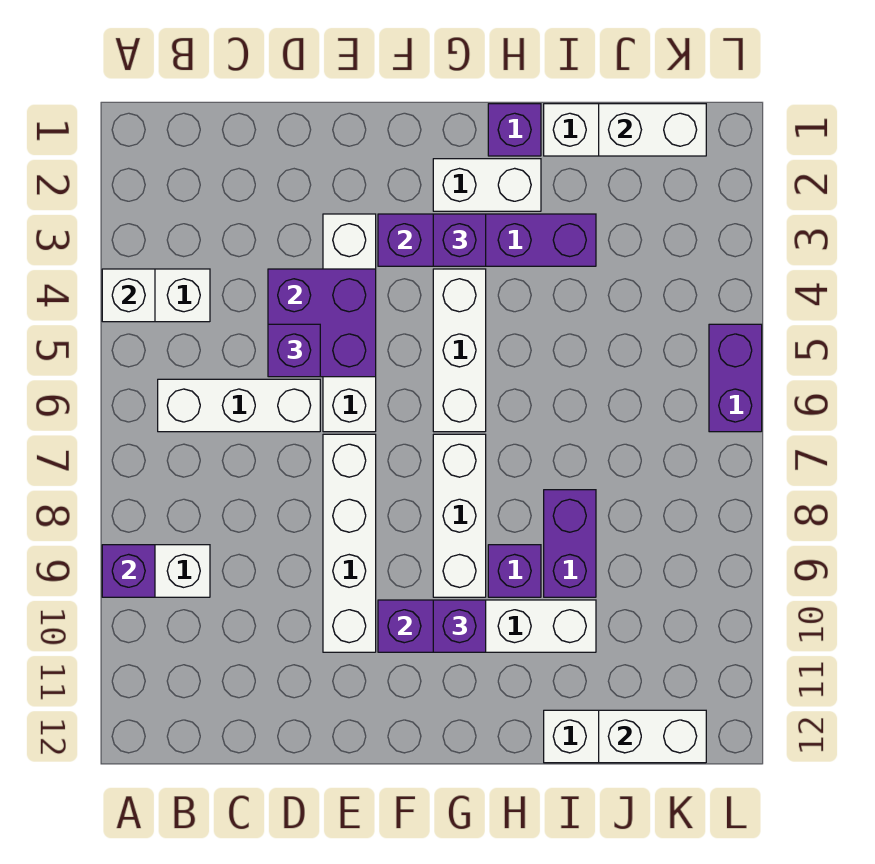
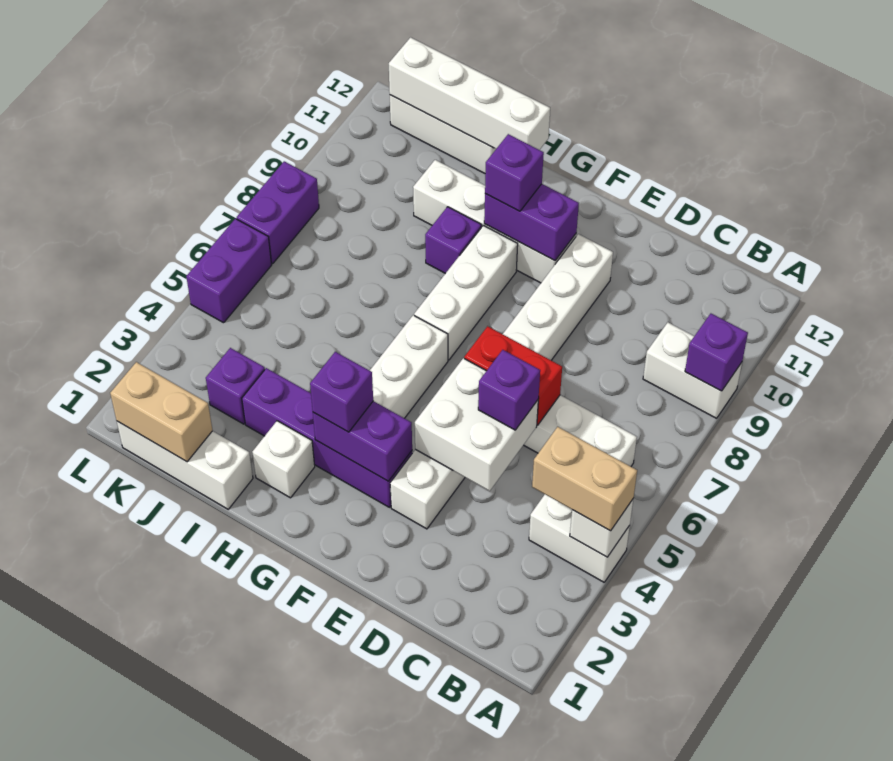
none -> tan 1x2 brick [532,427,637,531]
purple 2x2 brick [268,269,376,377] -> white 2x2 brick [415,358,538,491]
none -> red 1x2 brick [464,326,562,425]
white 1x2 brick [433,159,541,211] -> white 1x1 brick [252,421,315,498]
purple 1x1 brick [488,104,541,156] -> purple 1x1 brick moved to [206,348,265,424]
purple 1x2 brick [544,490,596,597] -> purple 1x2 brick moved to [237,161,319,264]
white 1x2 brick [599,104,706,156] -> tan 1x2 brick [110,362,212,462]
white 1x2 brick [599,710,706,763] -> white 1x4 brick [389,37,550,150]

